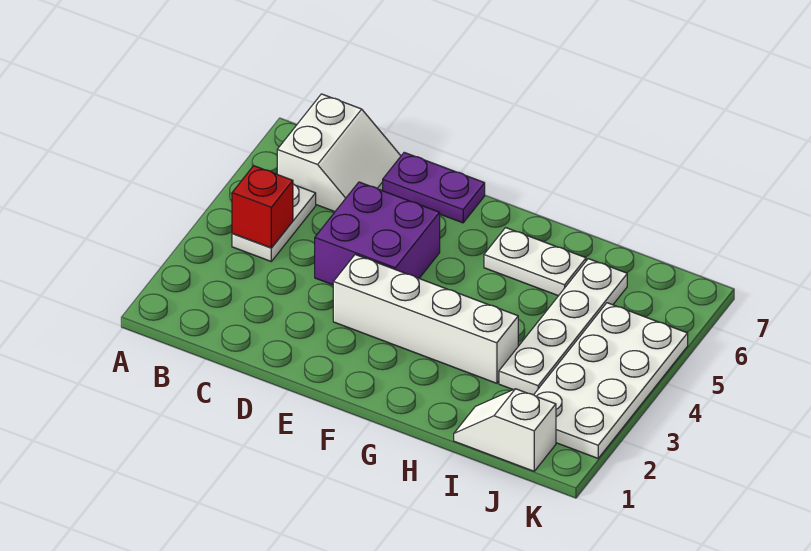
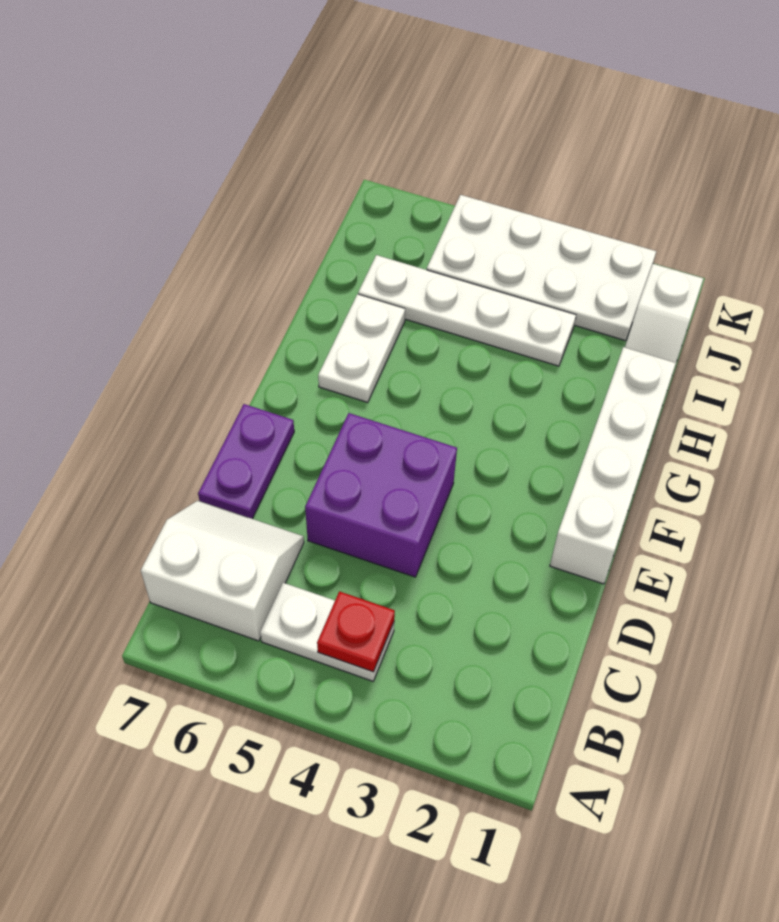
red 1x1 brick [232,166,293,248] -> red 1x1 plate [317,591,395,672]
white 1x4 brick [333,255,518,383] -> white 1x4 brick moved to [550,347,676,584]

